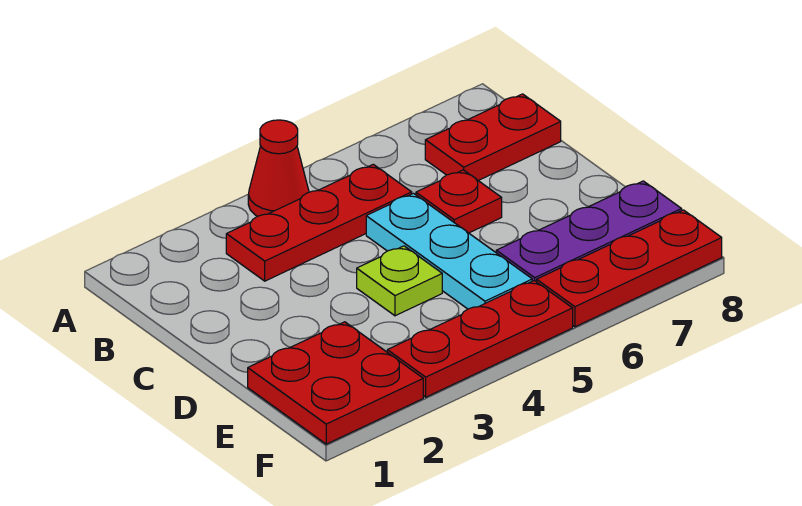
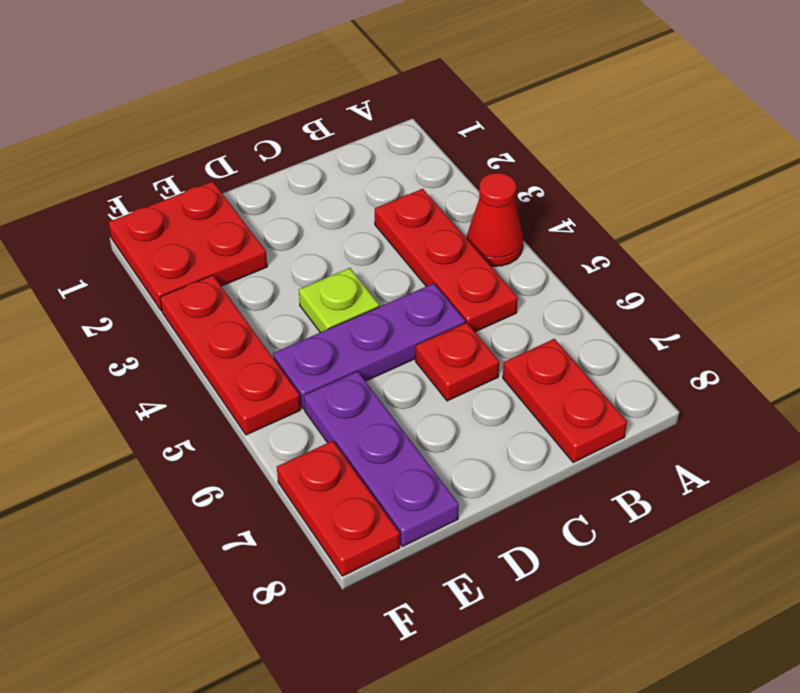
cyan 1x3 plate [366,193,532,309] -> purple 1x3 plate [273,283,465,409]
red 1x3 plate [537,210,722,327] -> red 1x2 plate [277,441,400,576]

